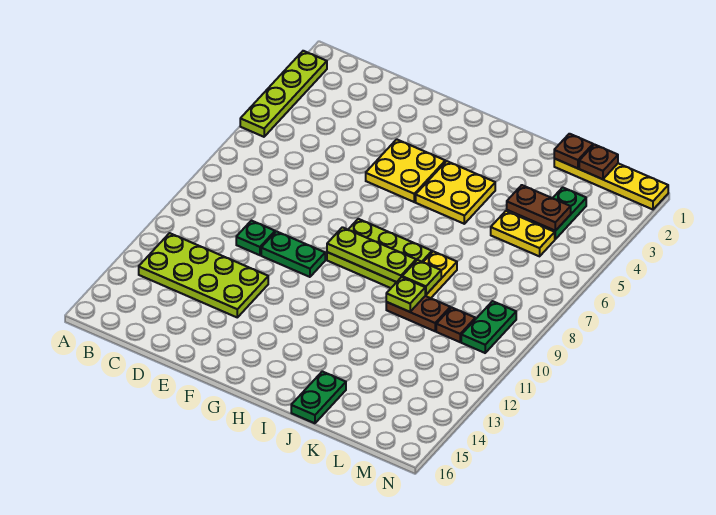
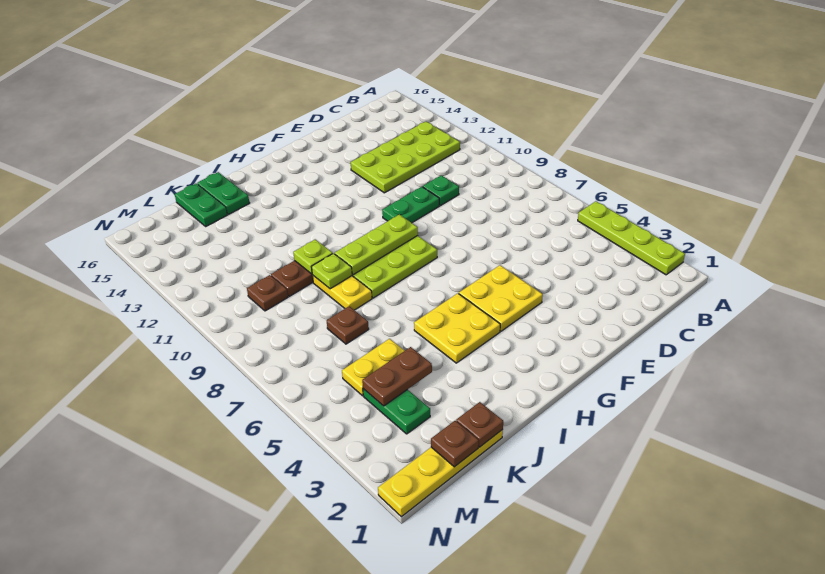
none -> brown 1x1 plate [327,306,369,344]
green 1x2 plate [461,301,516,353] -> green 1x2 plate moved to [175,184,227,226]

